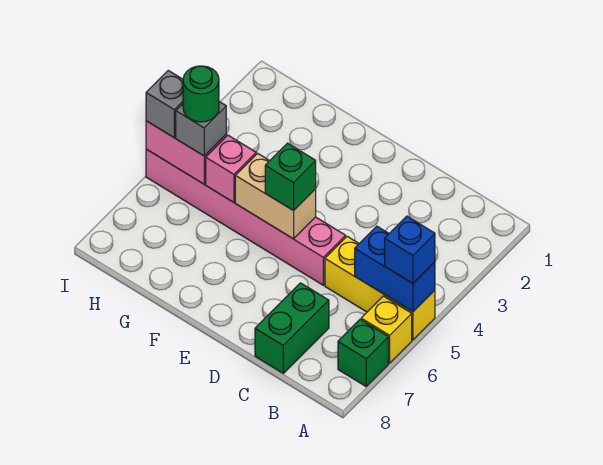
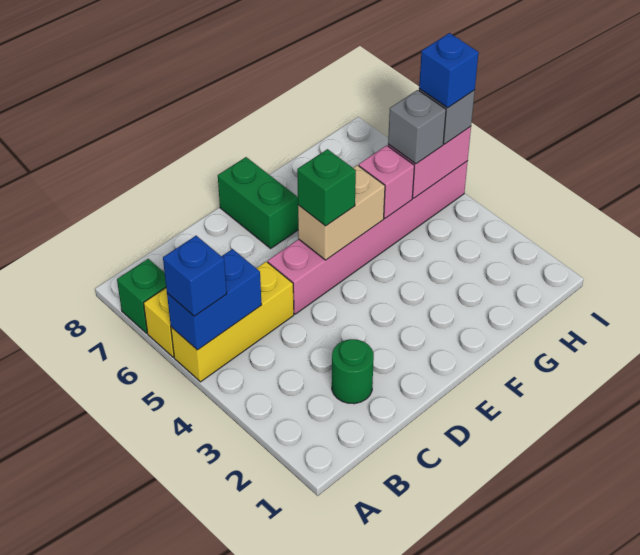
green 1x2 brick [255,283,329,373] -> green 1x2 brick moved to [218,157,298,248]
green 1x1 round brick [183,66,219,122] -> green 1x1 round brick moved to [332,339,374,404]
none -> blue 1x1 brick [419,33,479,108]

